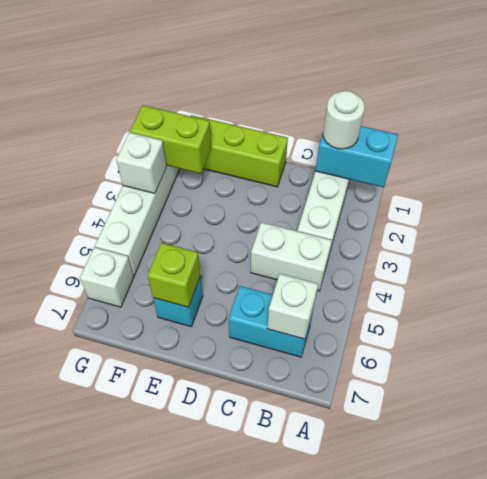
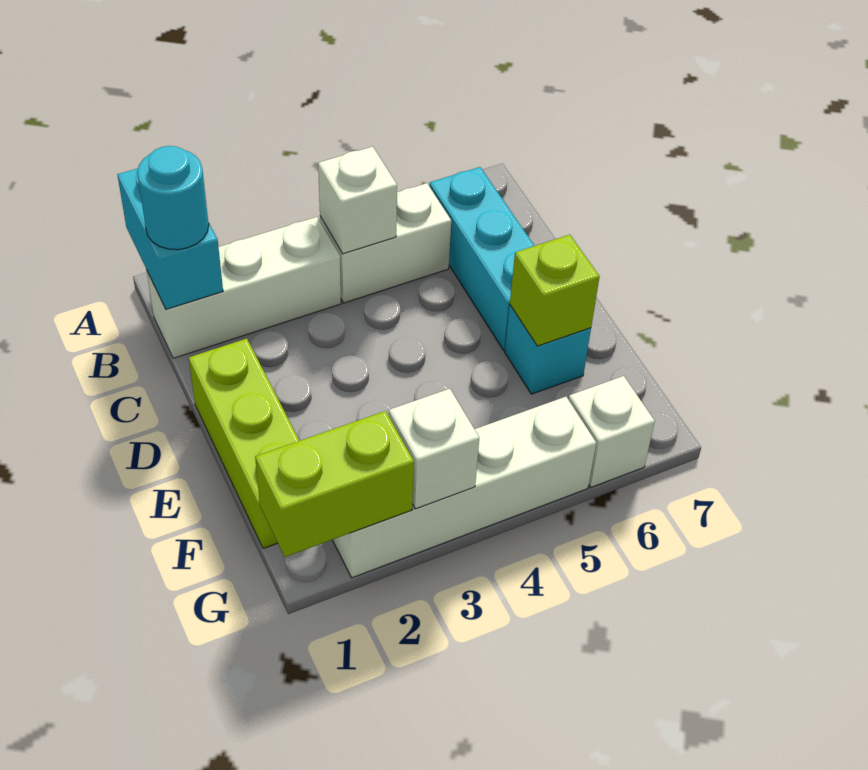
white 1x1 round brick [323,91,365,149] -> cyan 1x1 round brick [137,146,209,250]
white 1x2 brick [251,222,332,291] -> white 1x2 brick turned to [320,183,451,303]
cyan 1x2 brick [229,286,313,357] -> cyan 1x3 brick [430,167,534,350]
white 1x1 brick [267,274,318,339] -> white 1x1 brick moved to [318,147,397,254]
lime 1x2 brick [130,105,211,174] -> lime 1x2 brick turned to [255,411,414,557]

